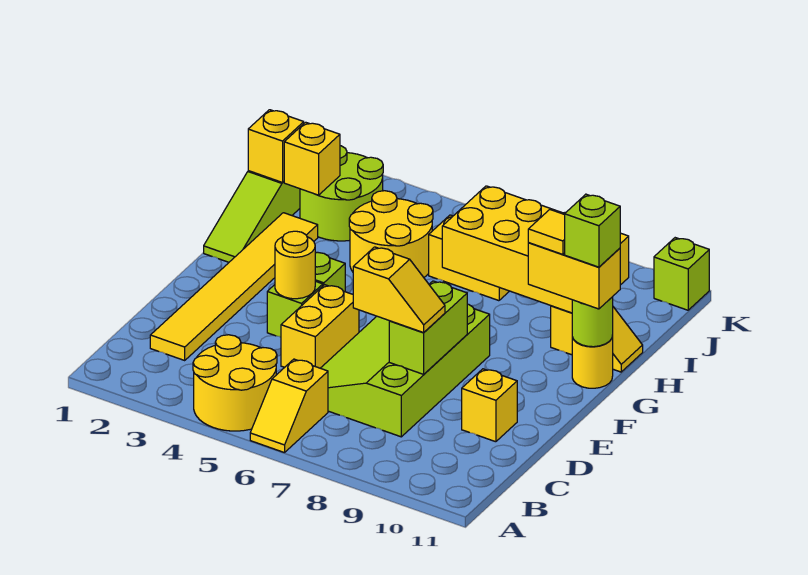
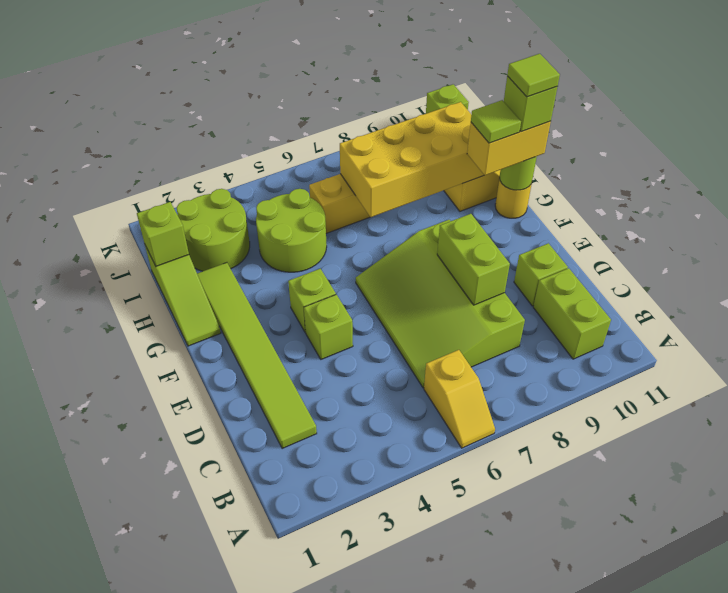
yellow 2x2 round brick [193,335,277,431] -> none
none -> lime 1x2 brick [533,268,611,359]
yellow 1x6 tile [150,213,318,360] -> lime 1x6 tile [197,263,317,449]
yellow 1x2 brick [281,285,359,368] -> none
yellow 1x2 slope [353,247,445,333] -> none
yellow 1x1 brick [462,369,517,442] -> lime 1x1 brick [514,243,568,306]
yellow 1x1 round brick [275,231,315,299] -> none
yellow 1x1 tile [528,210,565,254] -> lime 1x1 tile [471,100,521,143]
none -> lime 1x1 tile [507,54,560,97]
yellow 2x2 round brick [349,191,433,277] -> lime 2x2 round brick [256,189,327,272]
yellow 1x1 brick [248,110,304,182] -> lime 1x1 brick [137,202,189,266]
yellow 1x1 brick [284,122,340,195] -> none

